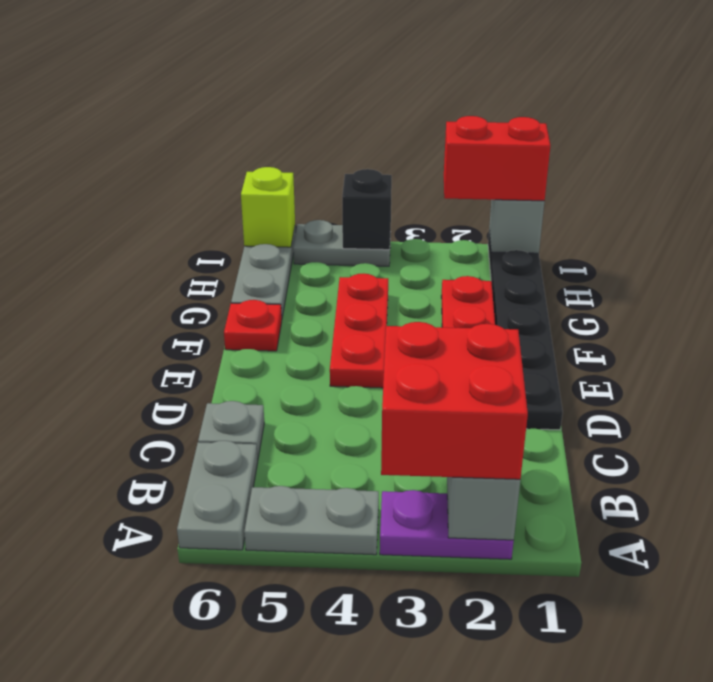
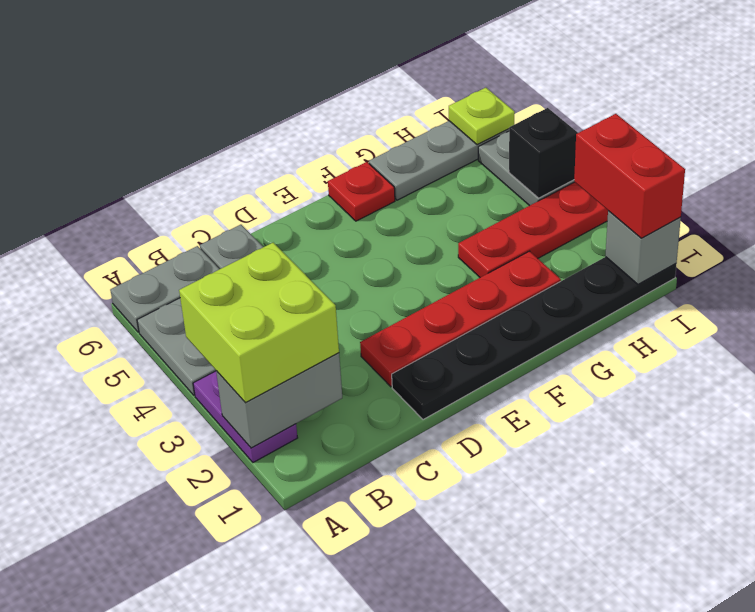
red 2x2 brick [381,322,528,479] -> lime 2x2 brick [179,243,339,403]
red 1x3 plate [330,273,388,388] -> red 1x3 plate moved to [458,182,608,277]
lime 1x1 brick [241,167,295,247] -> lime 1x1 plate [449,88,515,145]

